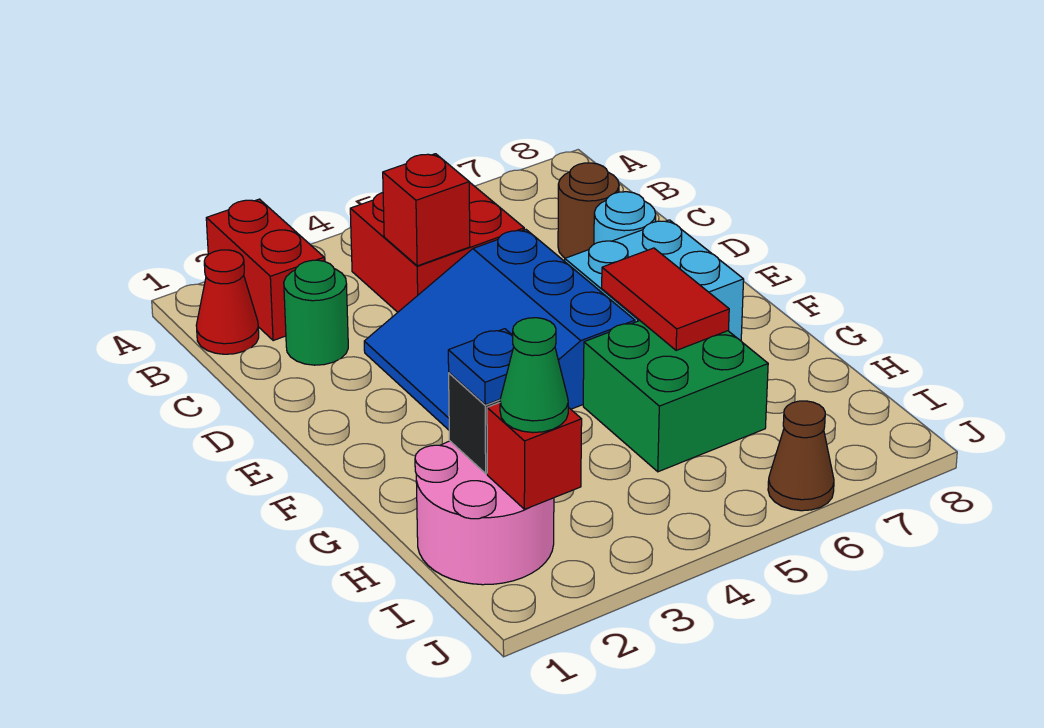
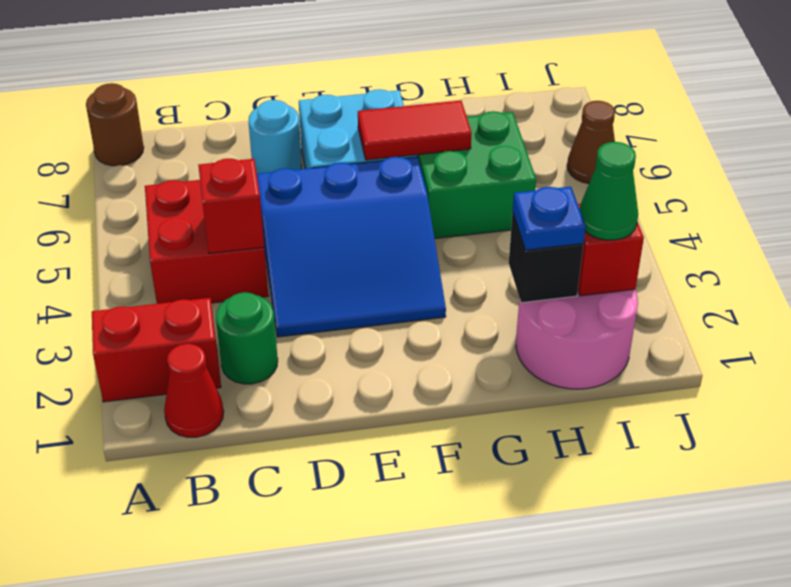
brown 1x1 round brick [558,163,619,258] -> brown 1x1 round brick moved to [86,83,144,166]

